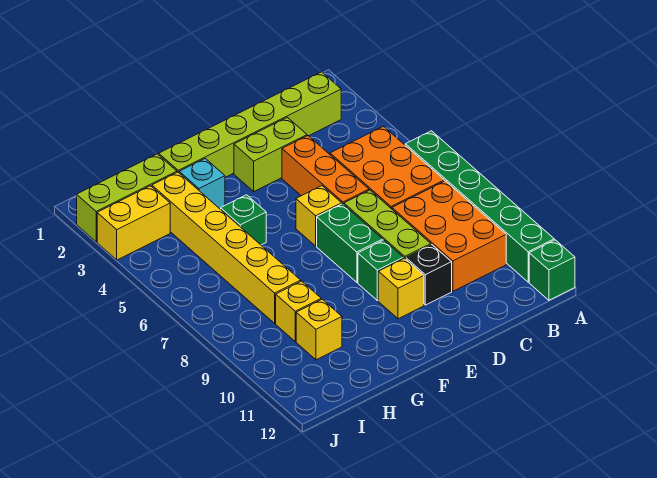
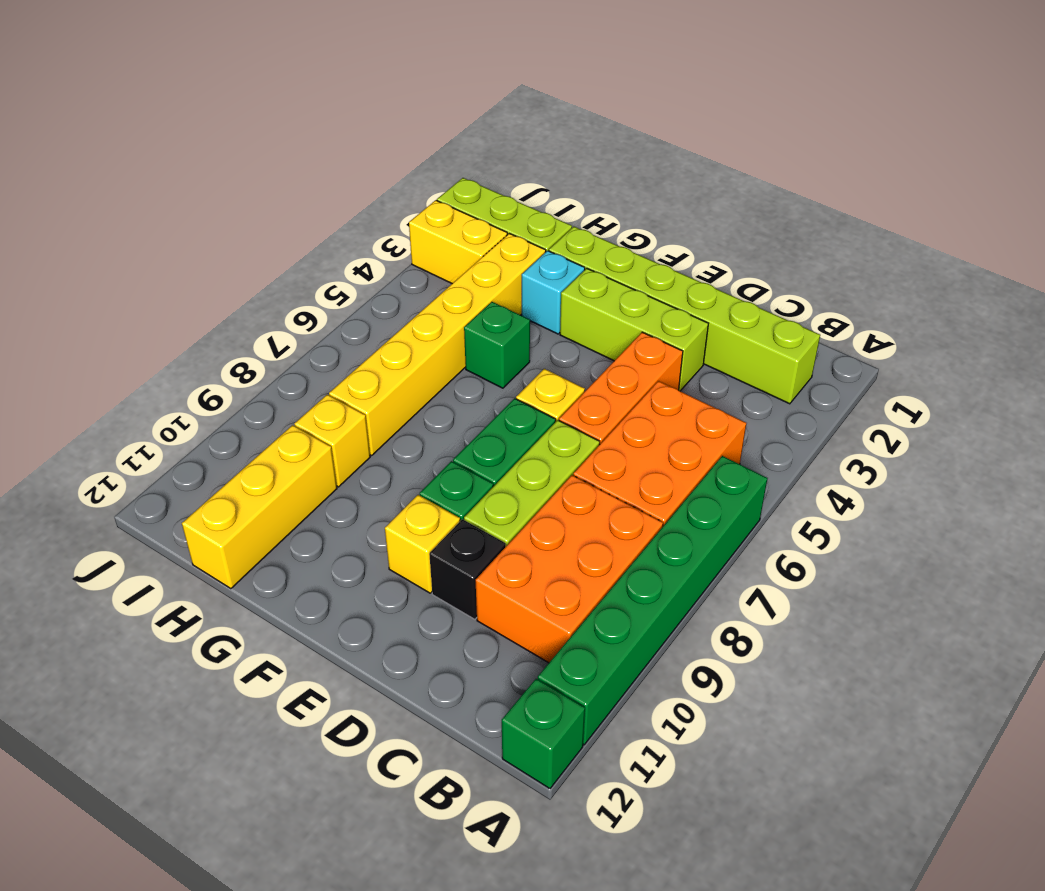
lime 1x2 brick [234,118,307,191] -> lime 1x3 brick [560,268,708,391]
yellow 1x1 brick [296,299,342,360] -> yellow 1x3 brick [182,425,337,589]

